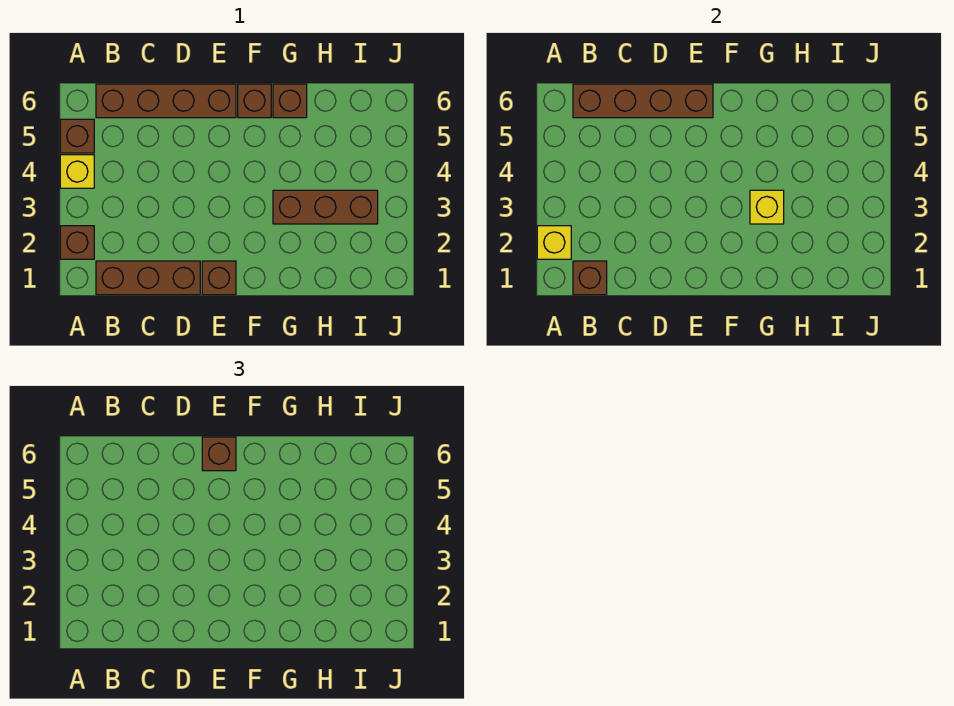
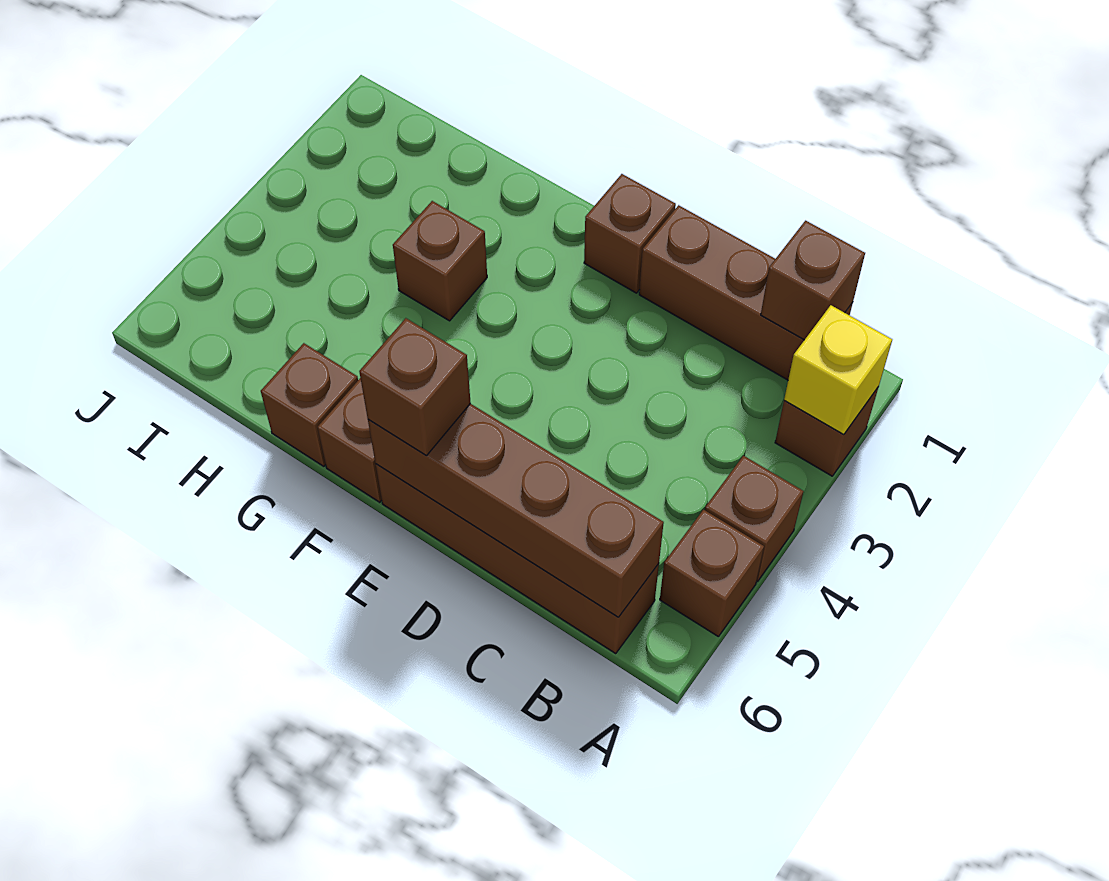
yellow 1x1 brick [60,155,94,188] -> brown 1x1 brick [705,456,804,581]
brown 1x3 brick [273,190,378,224] -> brown 1x1 brick [393,201,487,321]
yellow 1x1 brick [750,190,784,224] -> none

